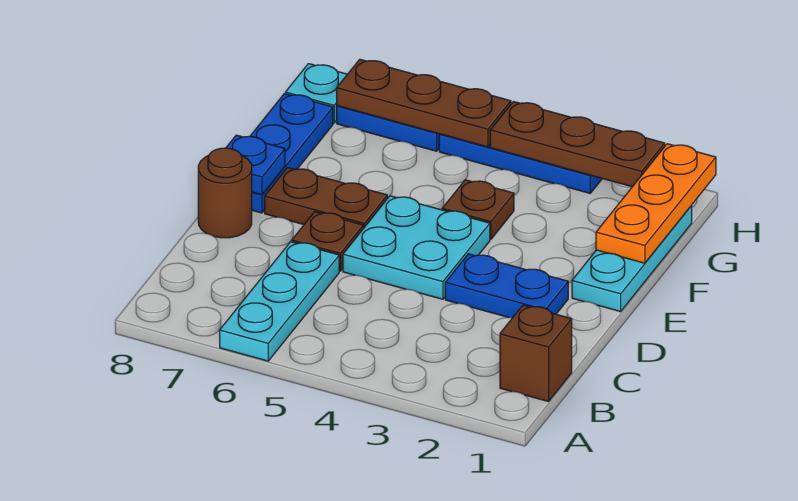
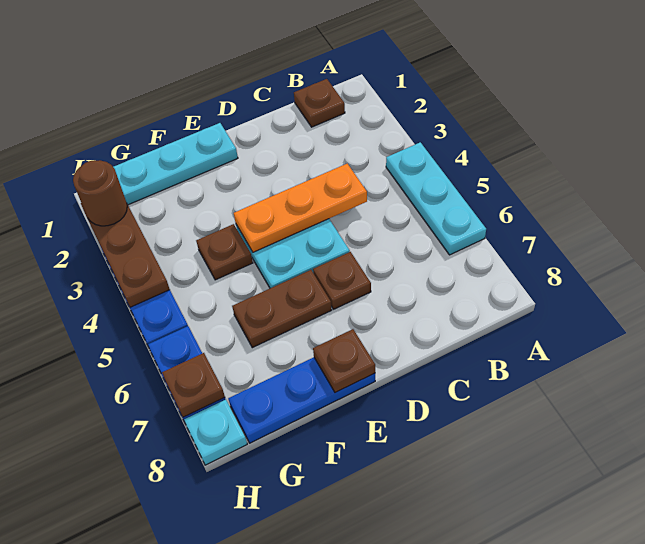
cyan 1x3 plate [220,242,339,361] -> cyan 1x3 plate turned to [386,142,486,255]
brown 1x1 brick [500,305,572,402] -> brown 1x1 plate [294,79,345,127]
blue 1x2 plate [445,254,568,318] -> none
brown 1x1 round brick [198,148,252,238] -> brown 1x1 round brick moved to [73,160,127,226]
brown 1x2 plate [265,168,387,229] -> brown 1x2 plate turned to [232,270,331,348]
blue 1x1 plate [226,135,285,195] -> brown 1x1 plate [313,329,375,393]
orange 1x3 plate [596,144,716,263] -> orange 1x3 plate moved to [234,164,367,252]
brown 1x3 plate [337,59,511,147] -> brown 1x1 plate [162,353,225,417]

